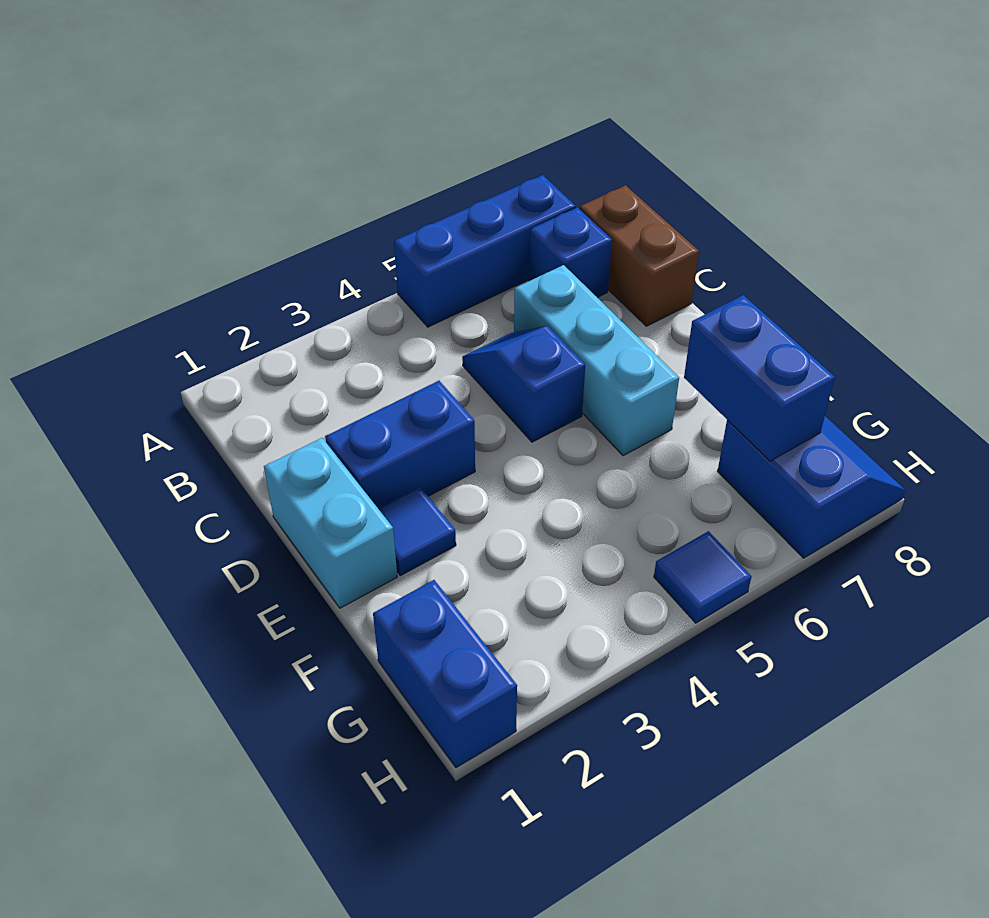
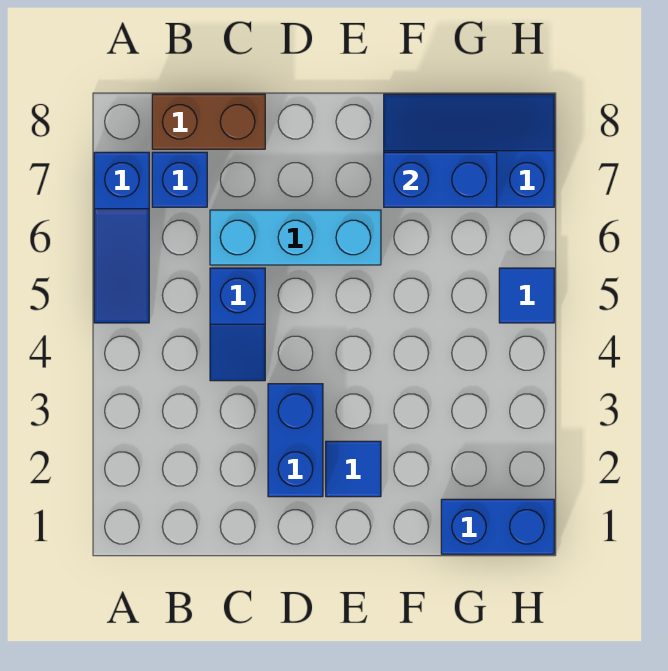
blue 1x3 brick [394,175,576,327] -> blue 1x3 slope [94,152,149,323]
blue 1x2 slope [462,326,585,442] -> blue 1x2 slope turned to [210,268,265,381]
cyan 1x2 brick [264,438,397,608] -> none
blue 2x2 slope [718,416,905,558] -> blue 2x3 slope [384,94,554,207]

